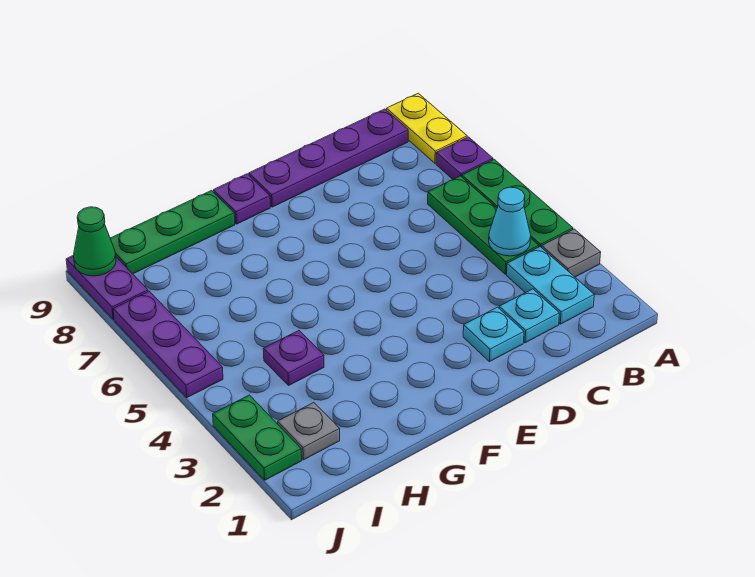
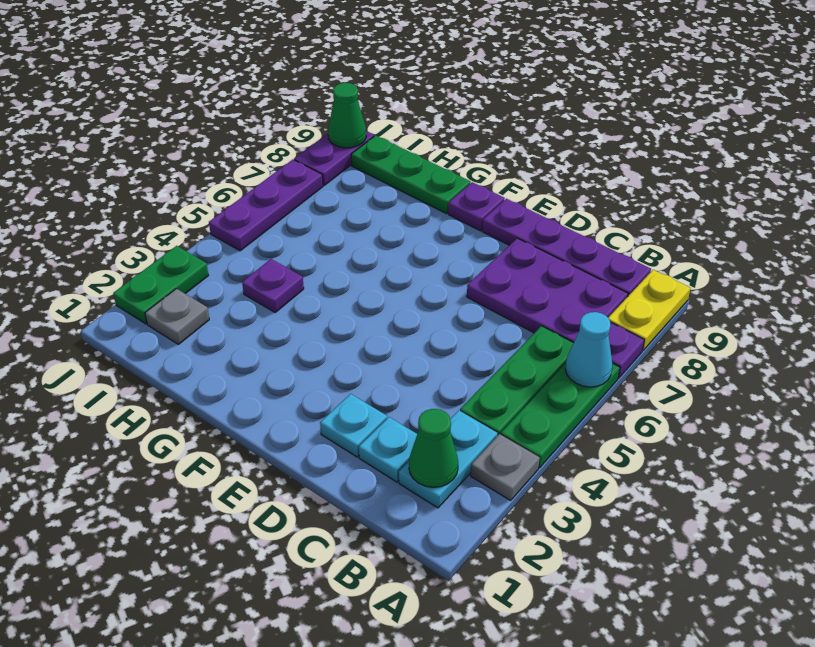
none -> green 1x1 cone [409,409,458,487]
cyan 1x1 cone [489,187,531,256] -> cyan 1x1 cone moved to [565,312,612,387]
none -> purple 2x3 plate [467,238,628,343]

